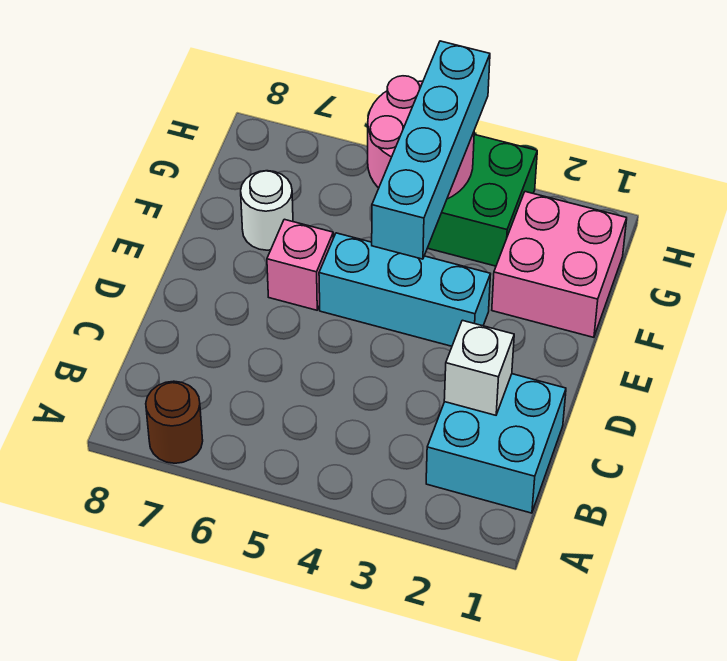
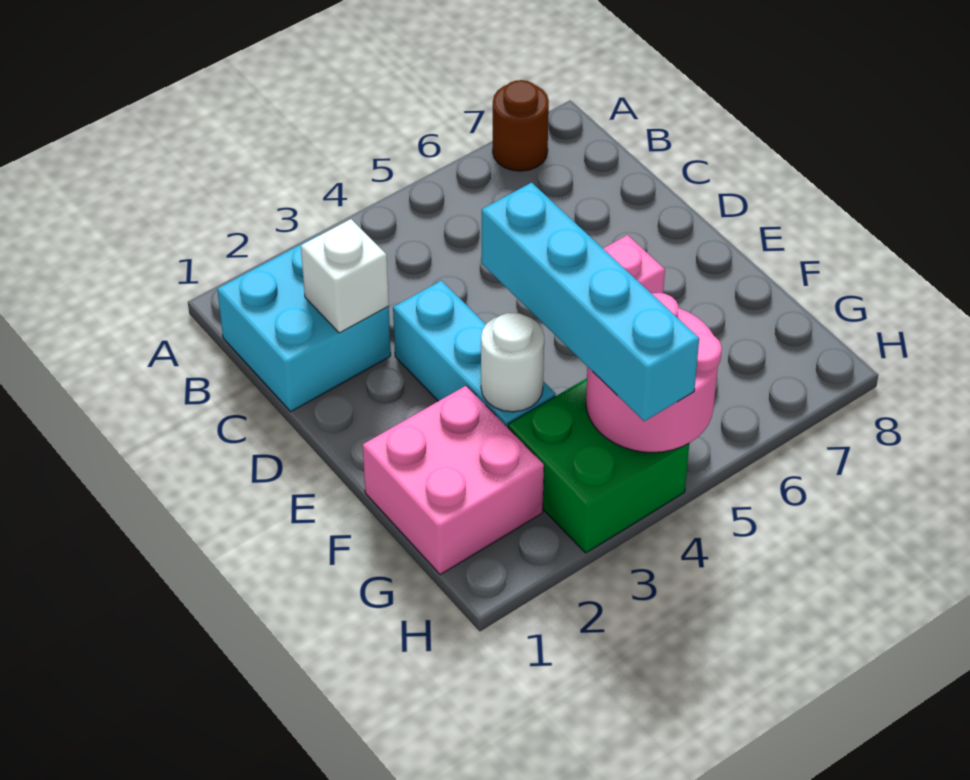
cyan 1x3 brick [319,233,491,346] -> cyan 1x3 brick turned to [393,281,556,427]
white 1x1 round brick [241,171,293,250] -> white 1x1 round brick moved to [481,313,544,412]

